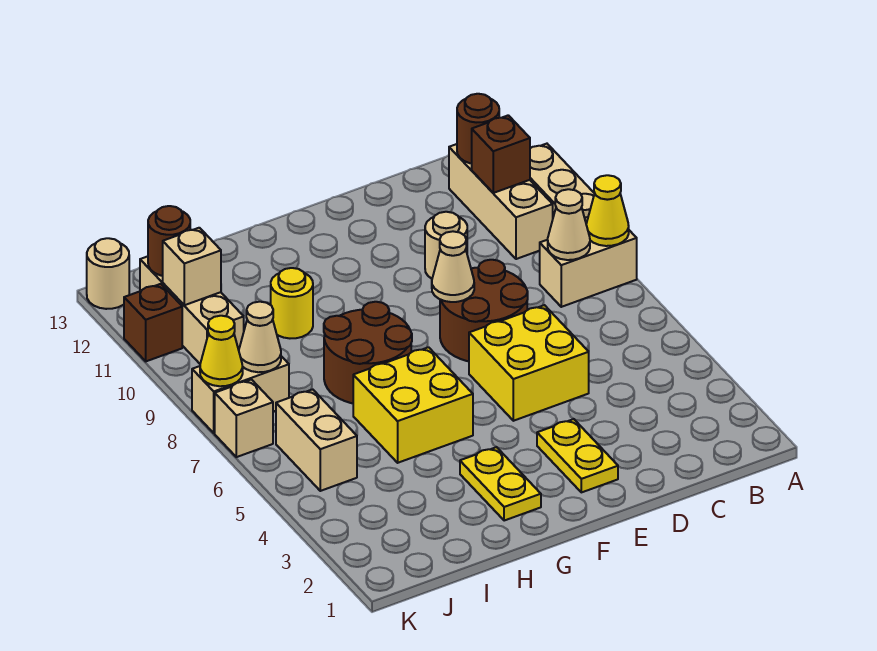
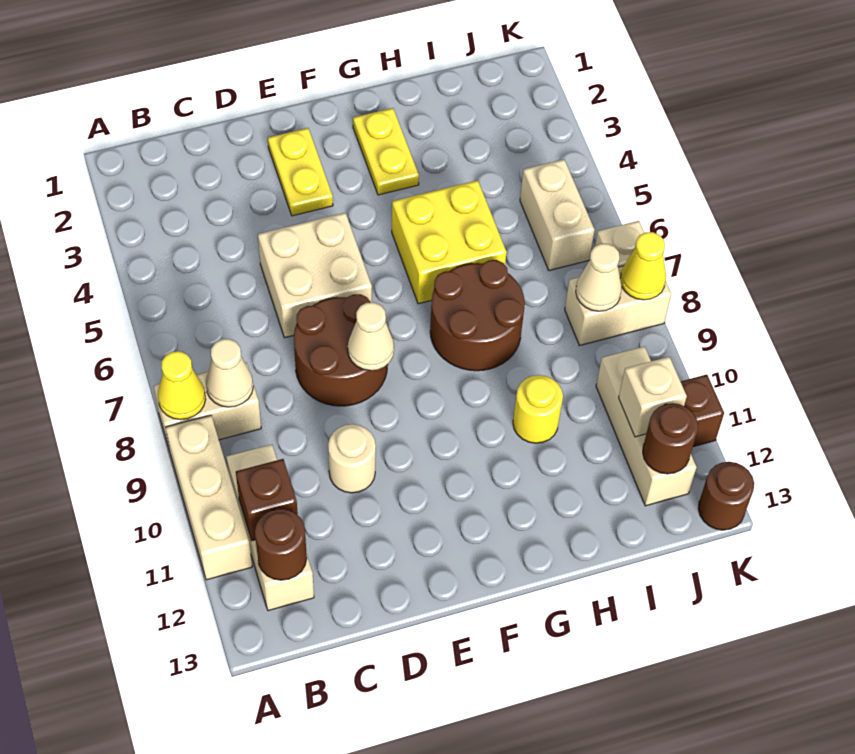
yellow 2x2 brick [469,305,589,421] -> tan 2x2 brick [258,213,372,338]
tan 1x1 round brick [87,238,129,309] -> brown 1x1 round brick [698,462,754,530]

